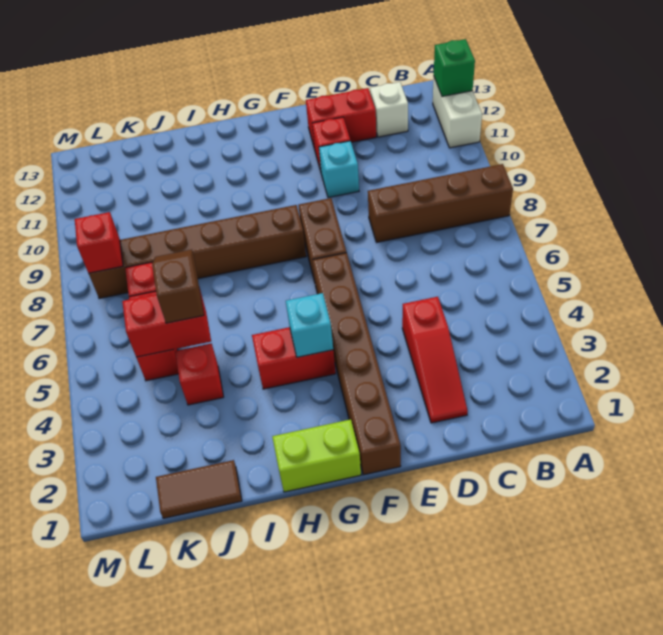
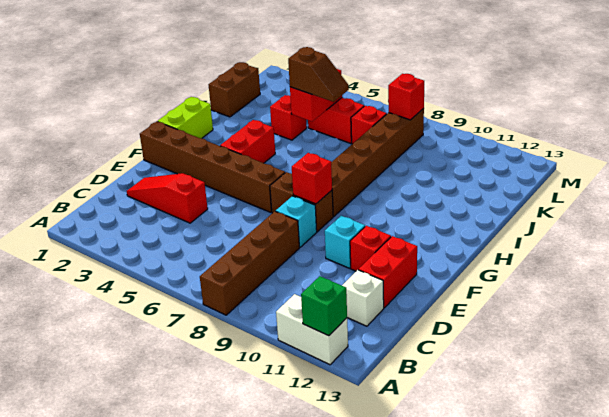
none -> red 1x1 brick [292,153,332,204]
cyan 1x1 brick [286,293,333,357] -> cyan 1x1 brick moved to [276,196,317,247]
brown 1x2 tile [156,460,242,518] -> brown 1x2 brick [208,62,260,117]

